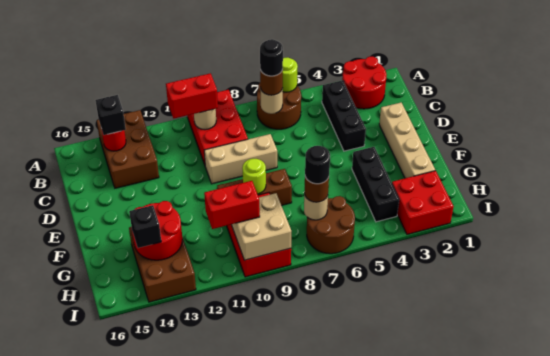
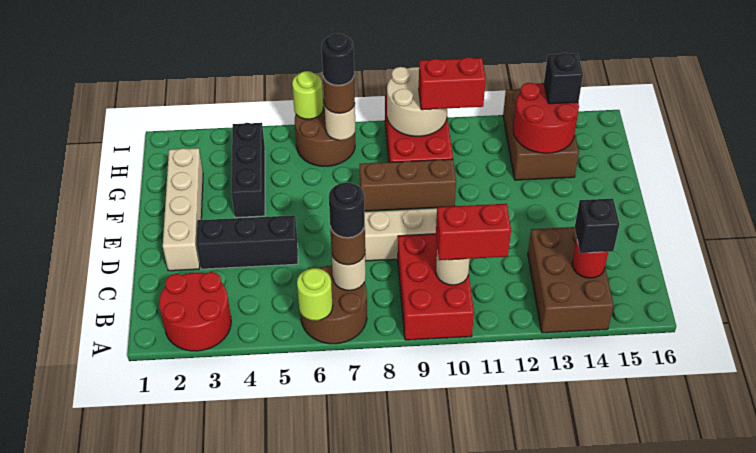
black 1x3 brick [322,80,366,151] -> black 1x3 brick turned to [196,215,298,269]
lime 1x1 round brick [242,159,266,194] -> lime 1x1 round brick moved to [292,71,323,119]
red 2x2 brick [392,171,454,234] -> none
tan 2x2 brick [231,193,291,260] -> tan 2x2 round brick [387,67,447,136]

